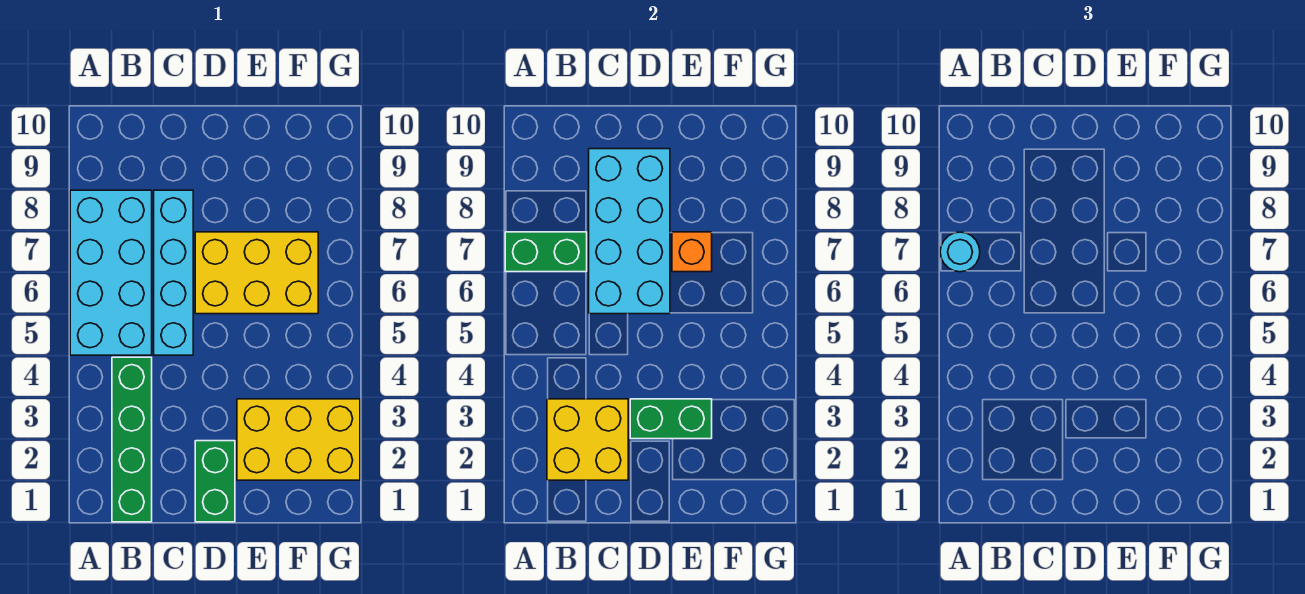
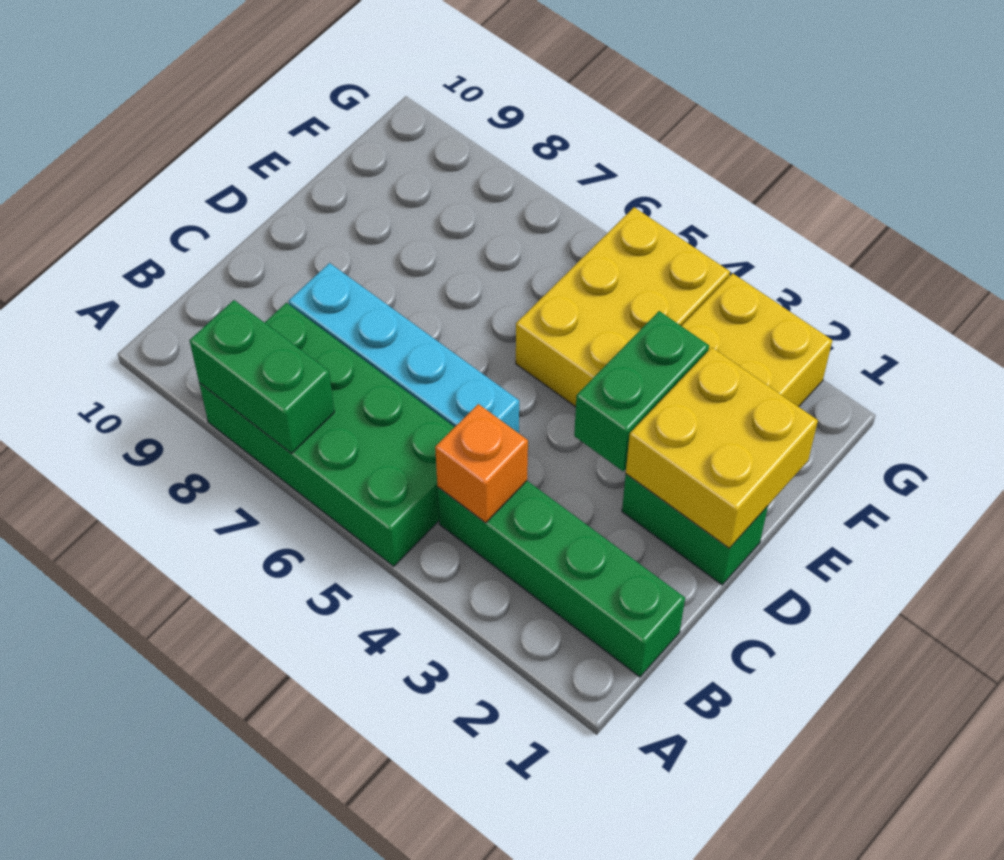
cyan 2x4 brick [70,190,152,355] -> green 2x4 brick [199,303,454,566]
green 1x2 brick [505,232,587,272] -> green 1x2 brick turned to [190,300,334,453]
cyan 1x1 round brick [940,232,980,272] -> none
yellow 2x2 brick [547,399,628,480] -> yellow 2x2 brick moved to [626,348,818,548]
cyan 2x4 brick [589,149,670,314] -> none
yellow 2x3 brick [195,232,318,314] -> yellow 2x3 brick moved to [516,207,730,407]
orange 1x1 brick [672,232,712,272] -> orange 1x1 brick moved to [435,404,528,523]

